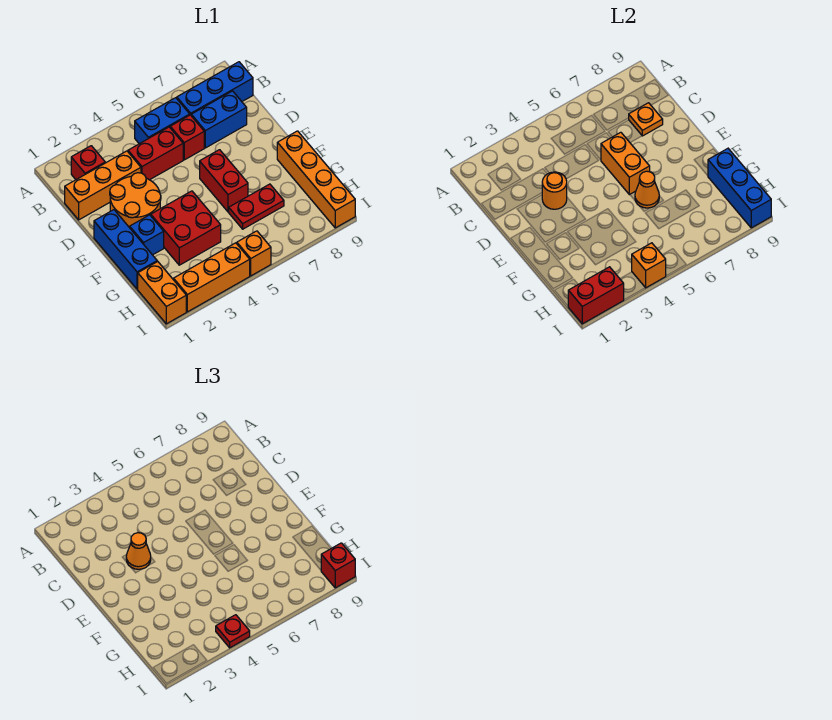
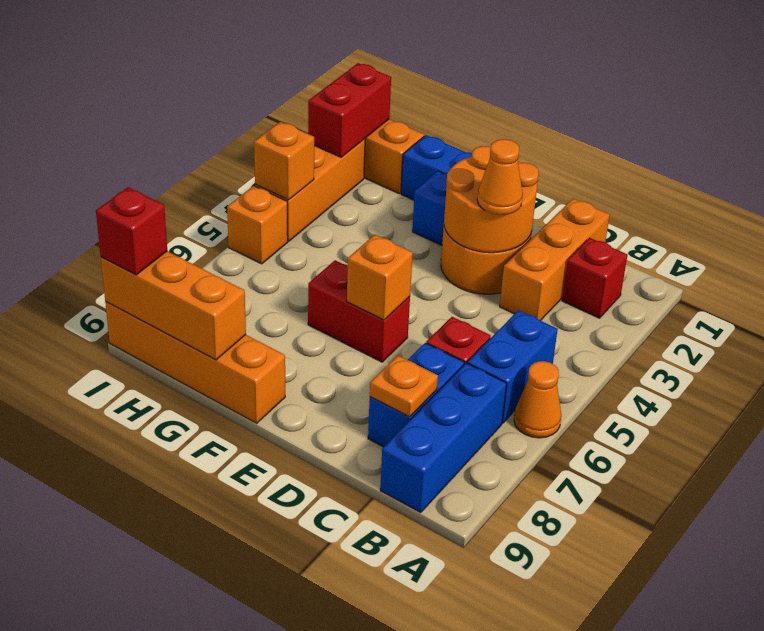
red 1x2 brick [128,127,183,180] -> none
orange 1x1 round brick [542,172,567,209] -> orange 2x2 round brick [444,146,538,253]
orange 1x2 brick [601,132,650,195] -> orange 1x1 brick [347,235,413,320]
red 2x2 brick [151,191,221,265] -> none
orange 1x1 cone [635,171,659,208] -> orange 1x1 cone moved to [514,361,561,438]
red 1x2 plate [229,184,284,229] -> none
blue 1x3 brick [708,149,771,228] -> orange 1x3 brick [101,251,246,360]
red 1x1 plate [216,615,250,648] -> none

